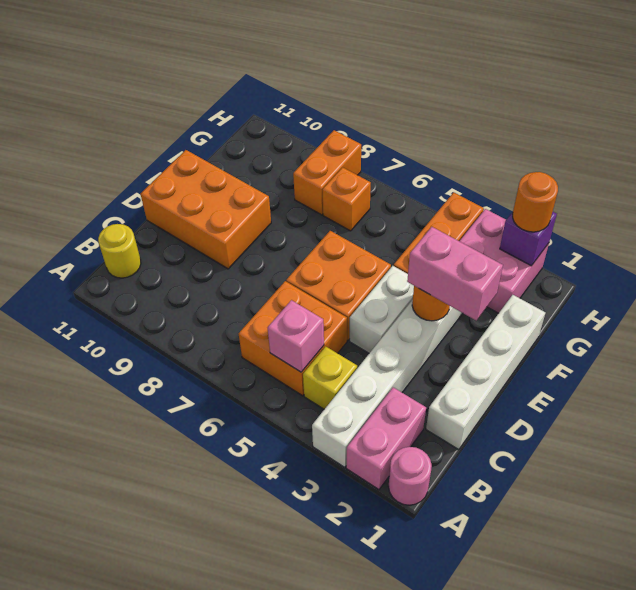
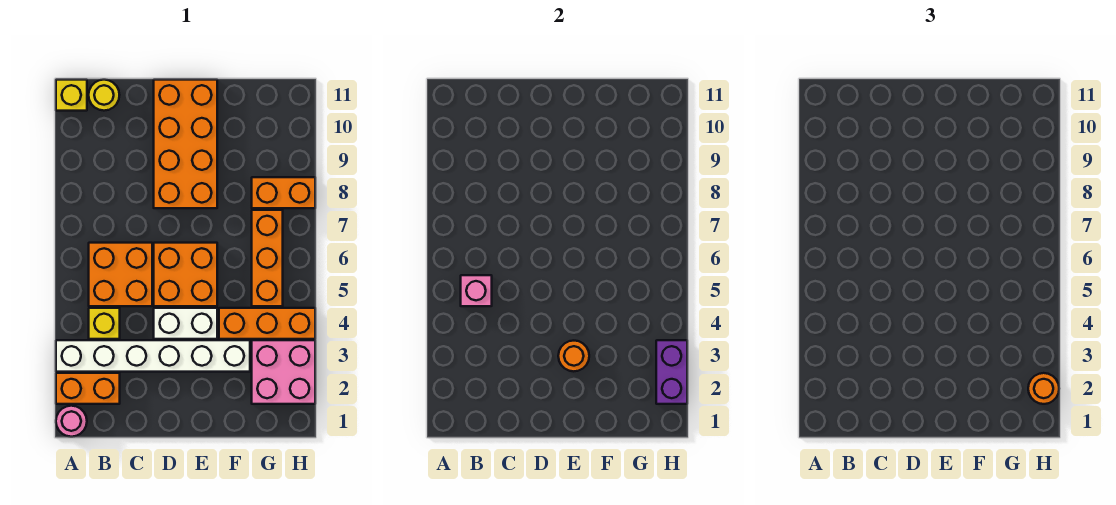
pink 1x2 brick [346,387,426,490] -> orange 1x2 brick [56,373,120,404]
none -> yellow 1x1 brick [56,80,87,111]
white 1x4 brick [426,295,545,450] -> none
orange 2x3 brick [141,150,271,269] -> orange 2x4 brick [154,80,217,208]
pink 1x2 brick [407,227,503,320] -> none
orange 1x1 brick [323,167,371,231] -> orange 1x3 brick [252,210,283,306]
purple 1x1 brick [500,212,557,266] -> purple 1x2 brick [656,340,687,404]

